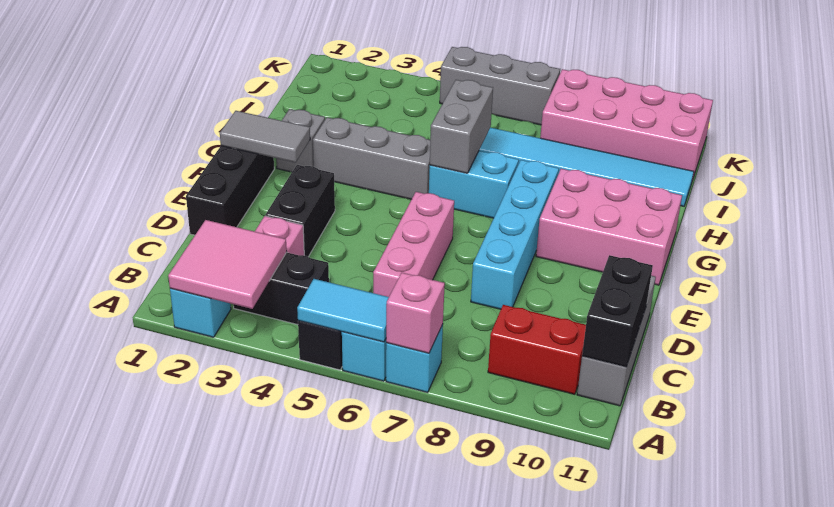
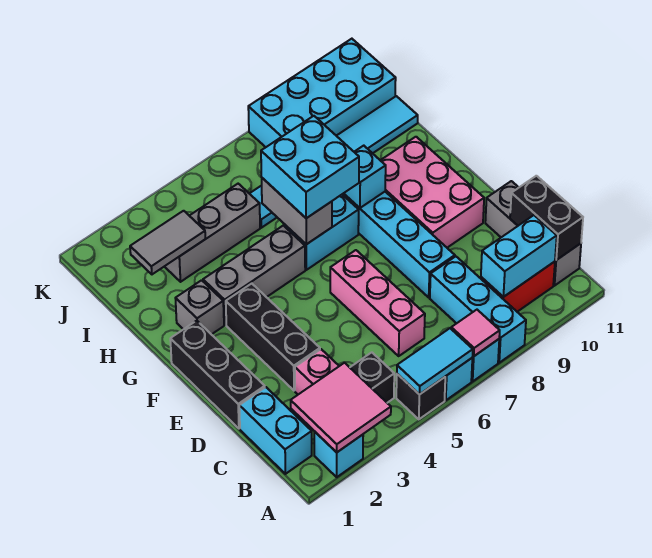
pink 1x1 brick [386,273,445,353] -> pink 1x1 tile [451,310,500,356]
none -> cyan 1x3 brick [430,256,526,363]
none -> cyan 1x2 brick [239,387,312,474]
none -> cyan 1x2 brick [481,215,557,297]
black 1x2 brick [265,165,335,257] -> black 1x3 brick [226,284,320,391]
grey 1x2 tile [220,111,310,163] -> grey 1x2 tile moved to [130,211,205,274]
pink 2x3 brick [536,169,682,285] -> pink 2x3 brick turned to [380,137,484,248]
none -> cyan 2x2 brick [261,116,359,218]
none -> cyan 1x1 brick [344,146,386,208]
pink 2x4 brick [540,69,713,180] -> cyan 2x4 brick [248,39,396,147]
grey 1x3 brick [440,47,560,125] -> grey 1x3 brick moved to [164,184,260,282]

